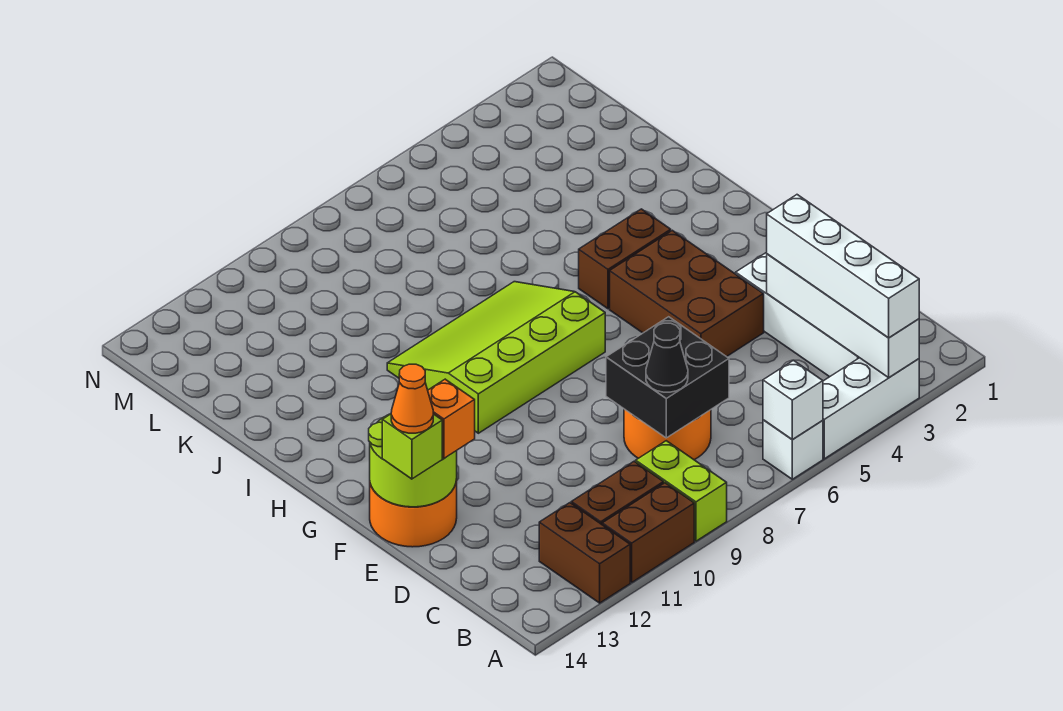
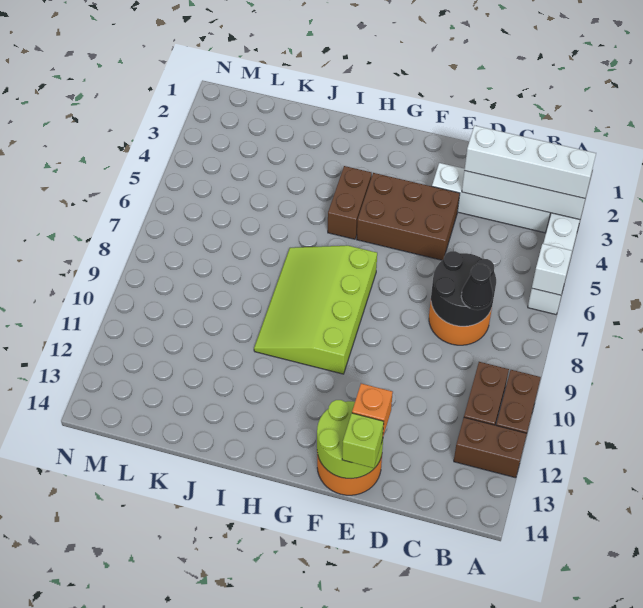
lime 1x2 brick [636,441,727,541] -> none
black 2x2 brick [606,317,729,438] -> black 2x2 round brick [431,251,496,326]
orange 1x1 cone [391,364,433,433] -> none

